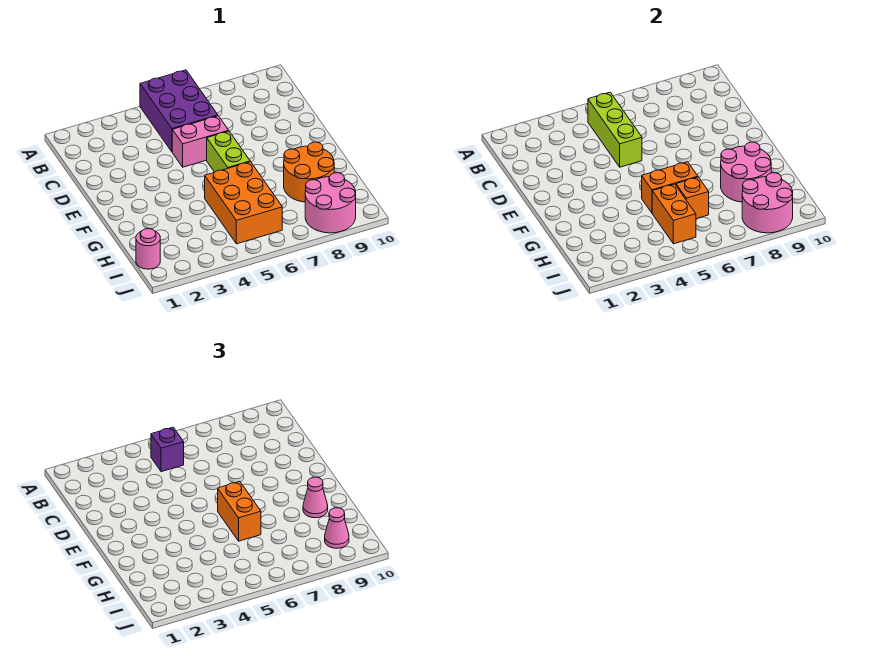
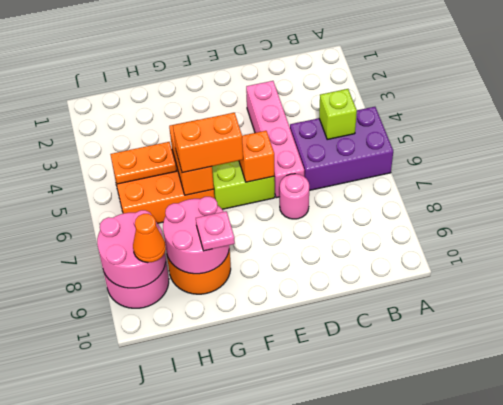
lime 1x3 brick [588,92,642,167] -> lime 1x1 brick [319,89,357,140]
purple 1x1 brick [151,427,184,472] -> none
pink 1x2 brick [172,116,229,167] -> pink 1x4 brick [246,81,304,198]
pink 1x1 cone [303,477,328,518] -> pink 1x1 plate [196,211,235,251]
orange 1x2 brick [652,184,696,244] -> orange 1x2 plate [110,142,176,184]
orange 1x1 brick [676,177,709,219] -> orange 1x1 brick moved to [239,131,274,182]
pink 1x1 round brick [136,229,160,269] -> pink 1x1 round brick moved to [280,174,309,219]
pink 1x1 cone [325,508,349,548] -> orange 1x1 cone [133,214,166,262]

